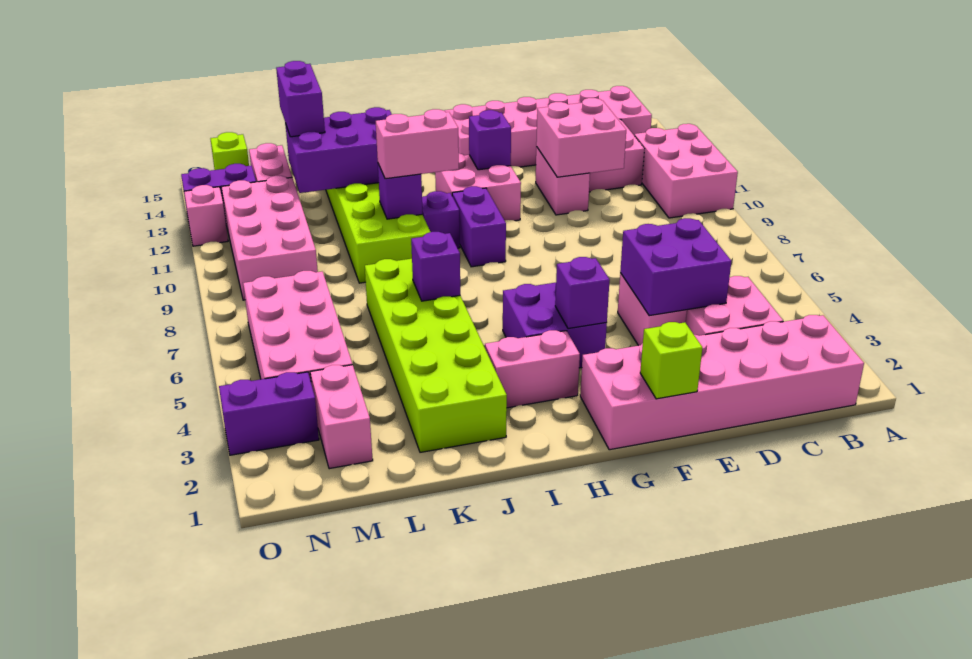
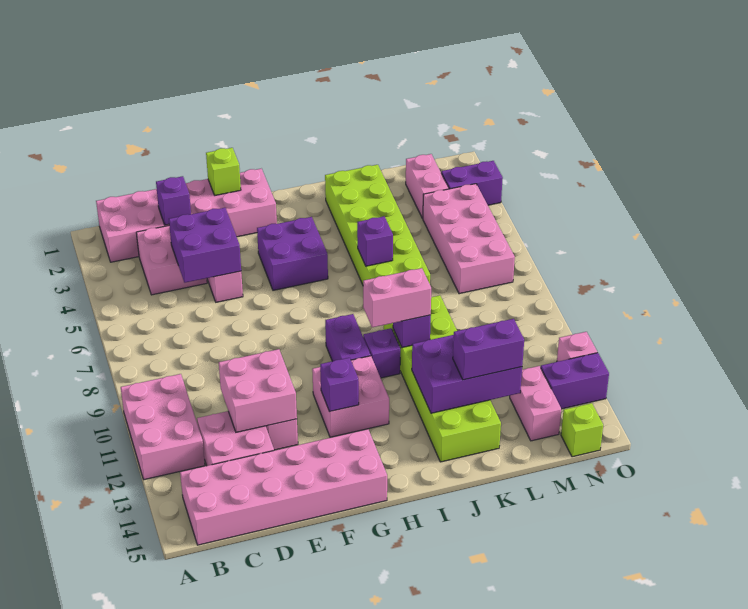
purple 1x1 brick [555,257,610,329] -> purple 1x1 brick moved to [156,176,191,225]
pink 1x2 brick [485,330,580,408] -> none
purple 1x2 brick [276,61,325,137] -> purple 1x2 brick turned to [453,319,524,380]
pink 2x4 brick [221,176,318,300] -> none

